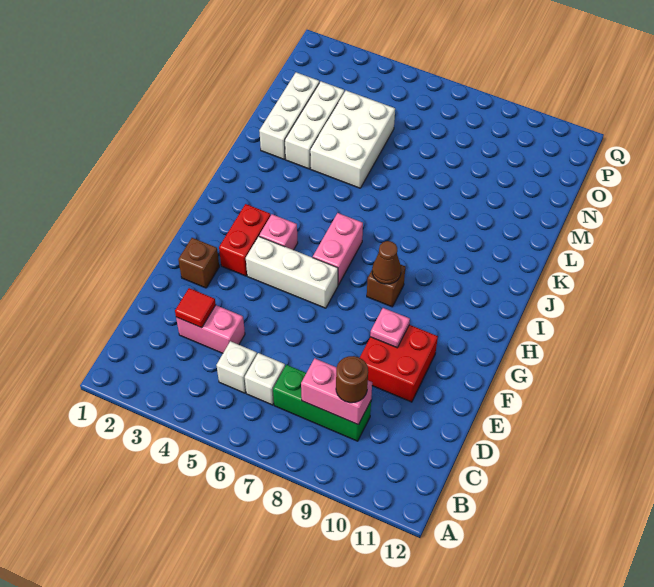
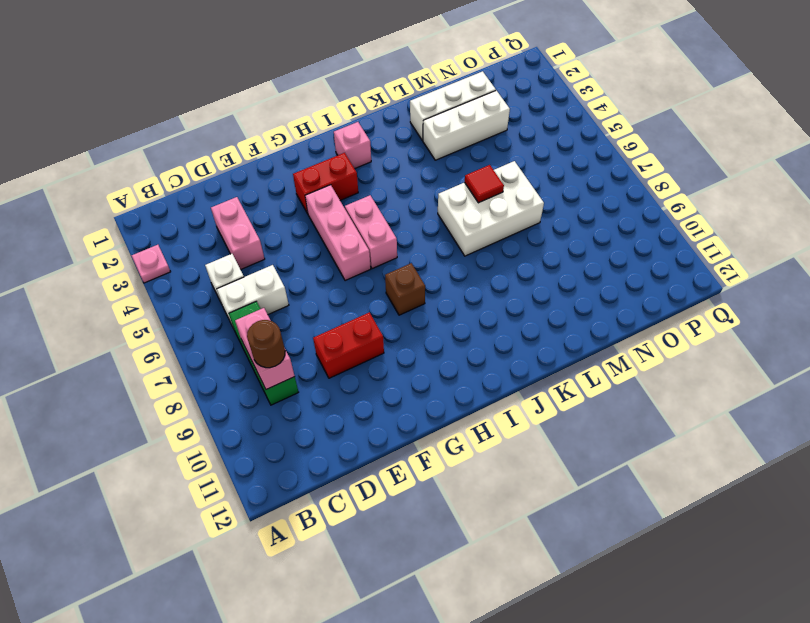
white 1x1 brick [245,353,285,405] -> white 1x2 brick [217,265,289,327]
red 1x1 tile [175,288,216,328] -> red 1x1 tile moved to [465,165,504,203]
red 2x2 brick [360,325,438,402] -> red 1x2 brick [313,312,384,378]
brown 1x1 brick [178,238,219,288] -> none
pink 1x1 plate [370,308,410,348] -> pink 1x1 plate moved to [132,245,171,283]
white 1x3 brick [246,236,338,308] -> pink 1x3 brick [305,185,371,281]
pink 1x1 brick [259,214,298,250] -> pink 1x1 brick moved to [334,122,371,169]
pink 1x2 brick [313,213,363,285] -> pink 1x2 brick turned to [345,195,397,269]
brown 1x1 cone [372,241,401,284] -> none
white 2x3 brick [310,91,395,188] -> white 2x3 brick moved to [438,161,544,256]

